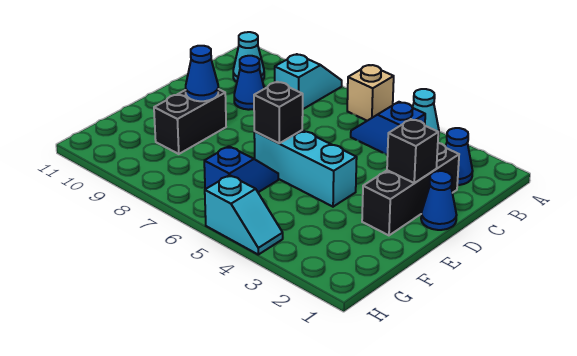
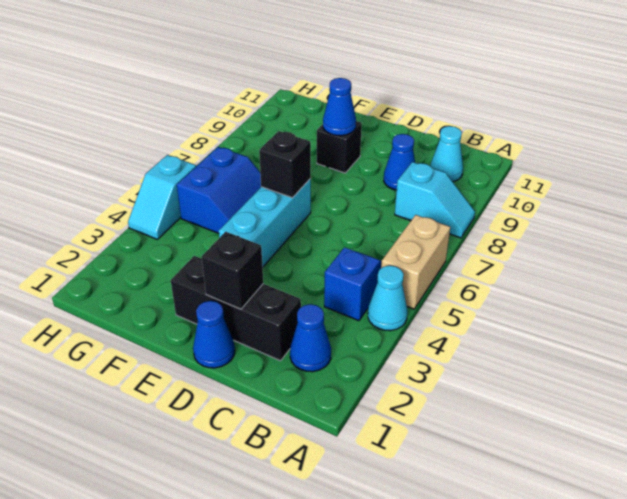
tan 1x1 brick [347,65,394,121] -> tan 1x2 brick [381,215,450,309]
black 1x2 brick [154,89,226,154] -> black 1x1 brick [317,121,362,173]
blue 1x2 slope [204,146,278,192] -> blue 2x2 slope [177,147,261,233]

